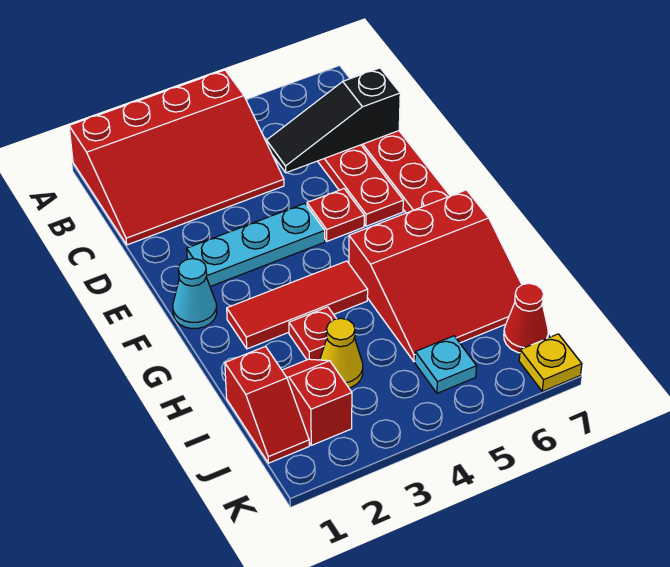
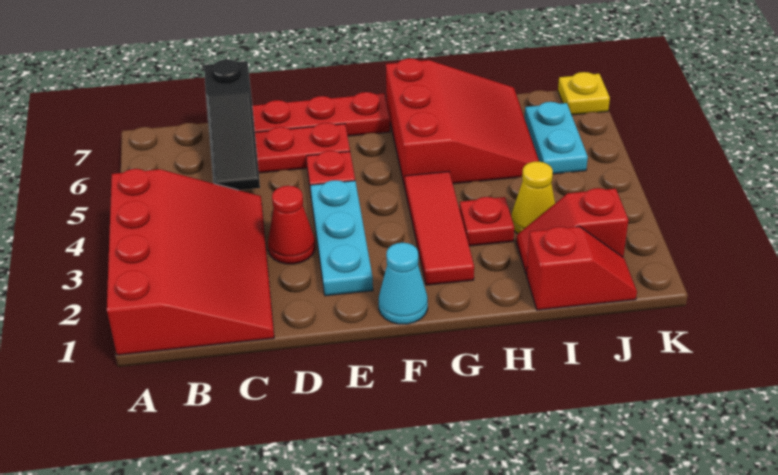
cyan 1x1 plate [415,336,476,393] -> cyan 1x2 plate [525,102,588,174]
red 1x1 cone [504,283,548,353] -> red 1x1 cone moved to [268,186,315,264]

